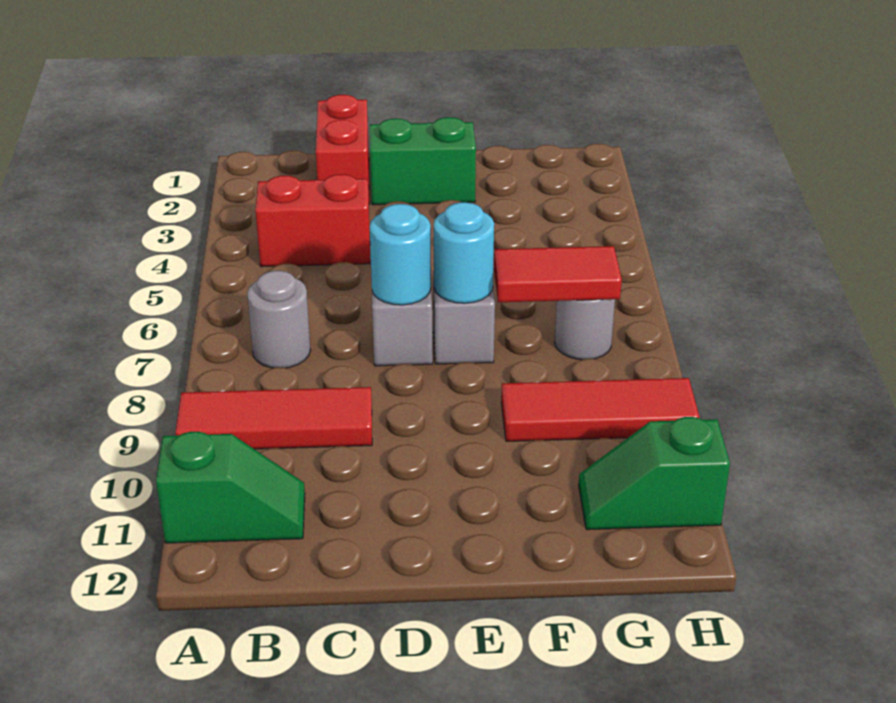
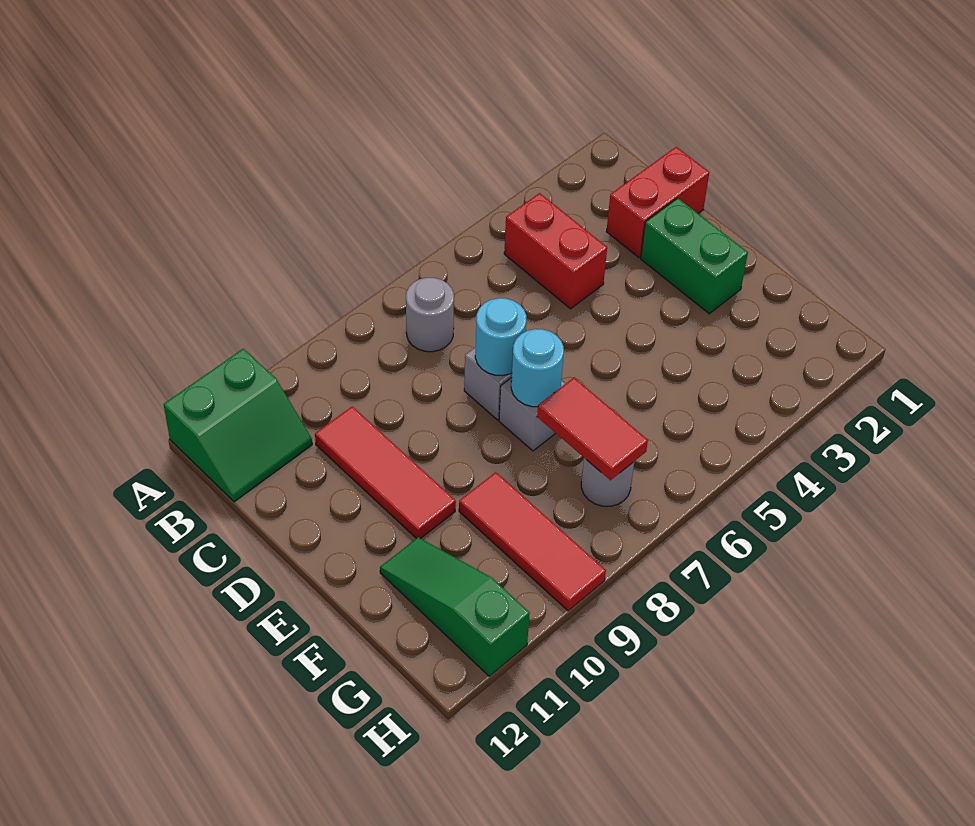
red 1x3 tile [176,387,372,449] -> red 1x3 tile moved to [315,407,456,539]
green 1x2 slope [156,431,305,543] -> green 2x2 slope [164,349,312,502]
green 1x2 slope [579,417,730,530] -> green 1x3 slope [380,537,530,676]

